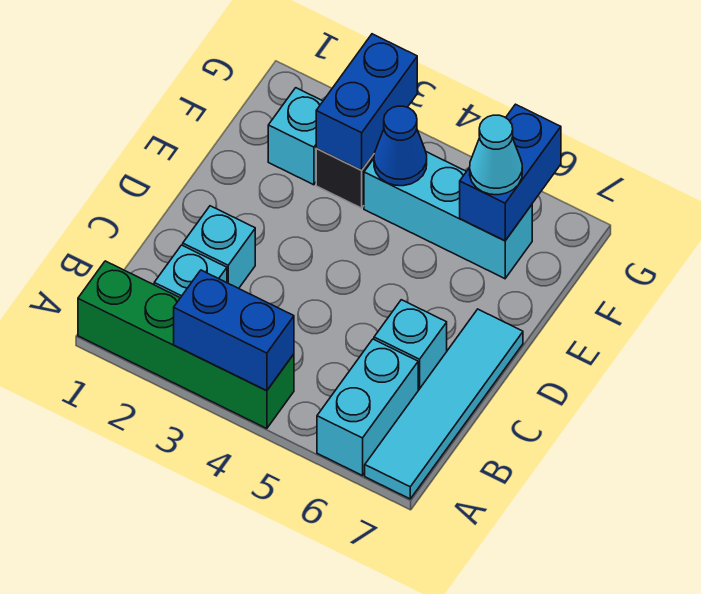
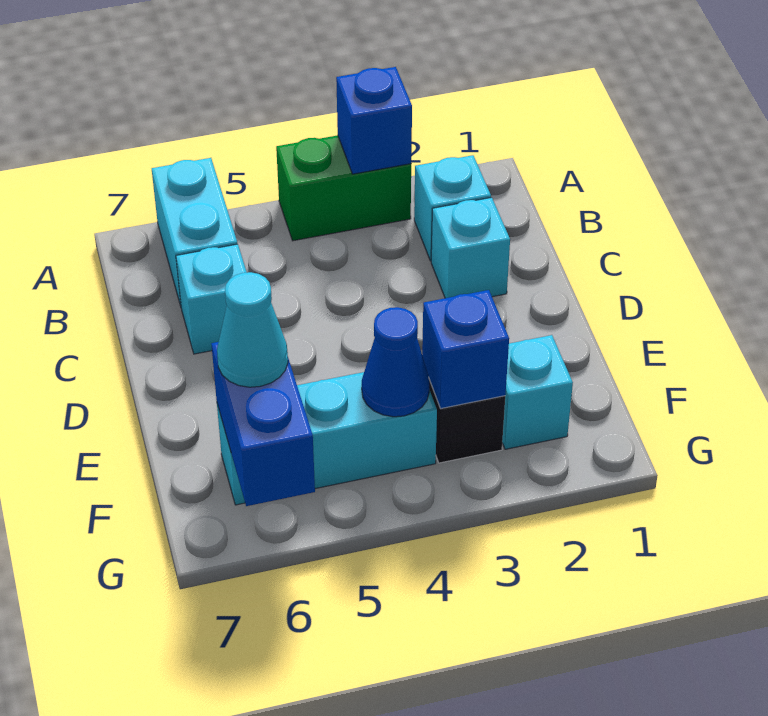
green 1x4 brick [78,261,294,429] -> green 1x2 brick [276,135,411,241]
blue 1x2 brick [174,270,294,391] -> blue 1x1 brick [336,67,412,174]
cyan 1x4 tile [365,309,523,499] -> none
blue 1x2 brick [316,34,417,170] -> blue 1x1 brick [422,290,509,409]

